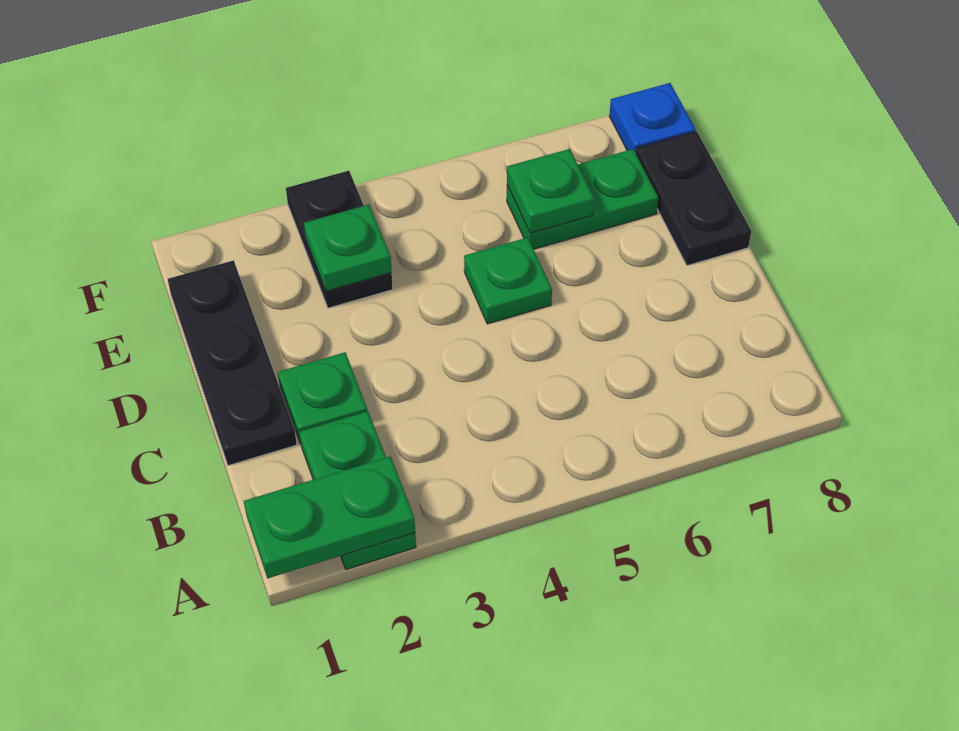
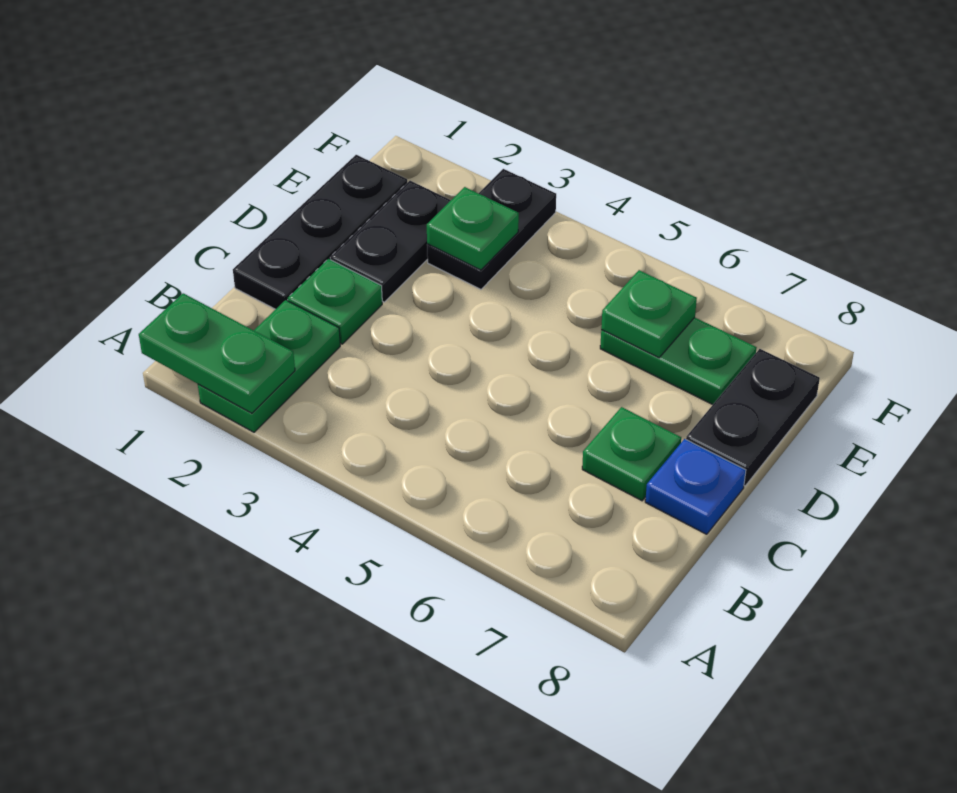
none -> black 1x2 plate [330,181,451,302]
green 1x1 plate [464,237,552,324] -> green 1x1 plate moved to [582,407,681,501]
blue 1x1 plate [609,83,695,153] -> blue 1x1 plate moved to [645,439,746,534]

